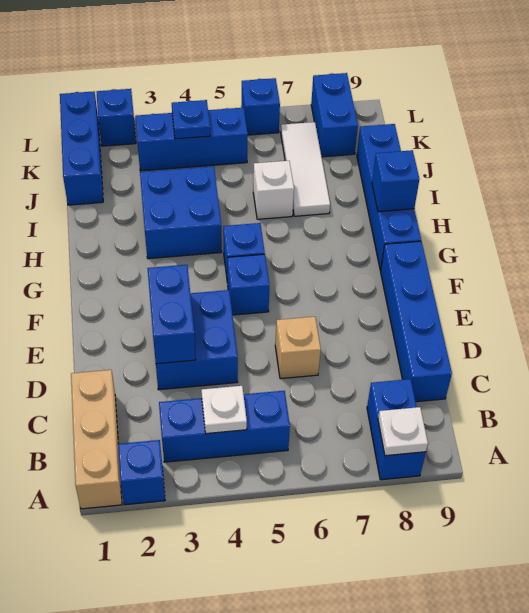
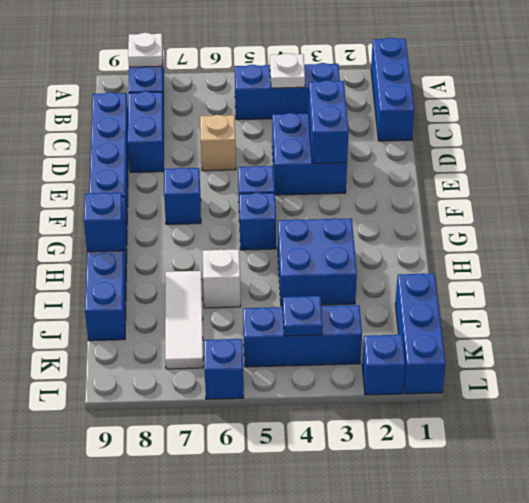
tan 1x3 brick [71,370,122,509] -> blue 1x3 brick [371,38,414,141]
blue 1x1 brick [118,440,165,505] -> blue 1x1 brick moved to [164,168,201,224]
blue 1x2 brick [311,73,358,157] -> blue 1x2 brick moved to [128,91,164,172]

